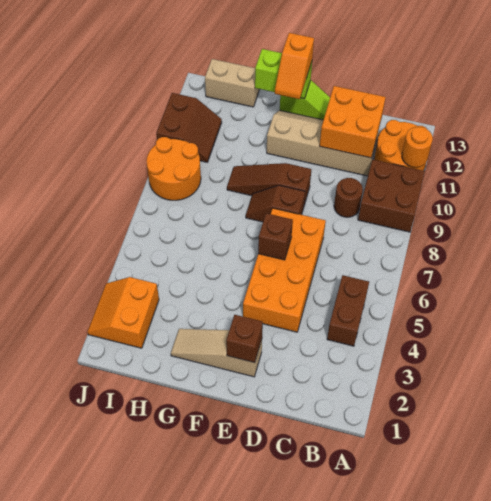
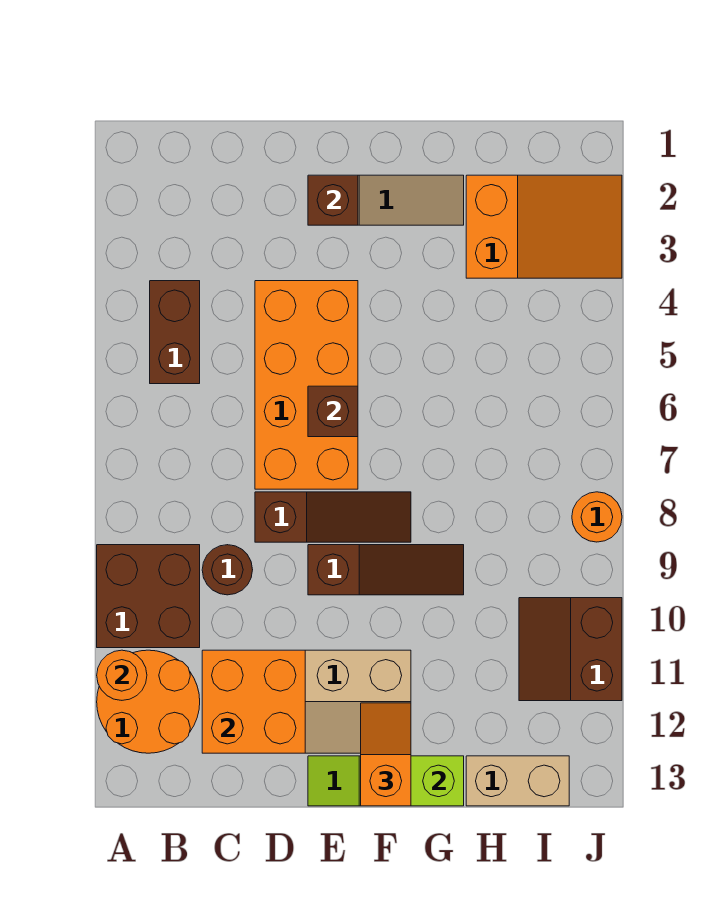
brown 1x2 slope [246,185,305,222] -> brown 1x3 slope [255,492,411,542]
orange 2x2 slope [87,277,159,348] -> orange 2x3 slope [466,175,622,278]
orange 2x2 round brick [146,137,201,200] -> orange 1x1 round brick [572,492,622,542]

